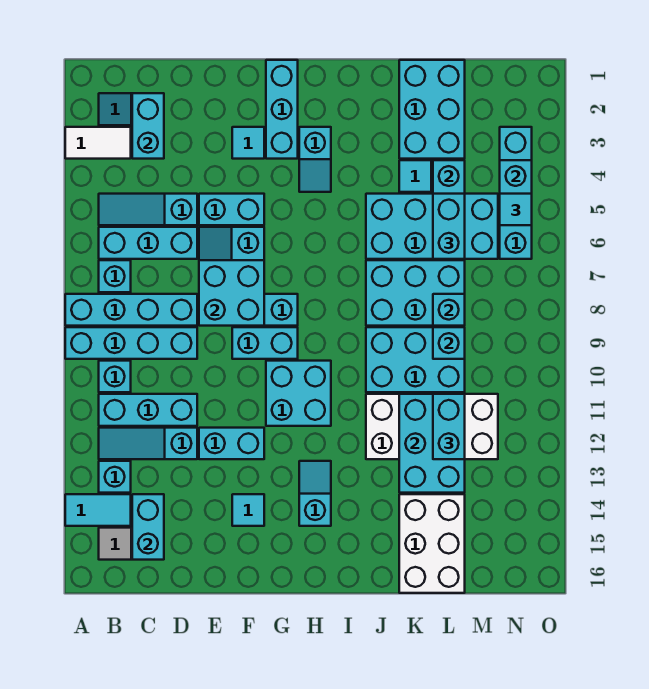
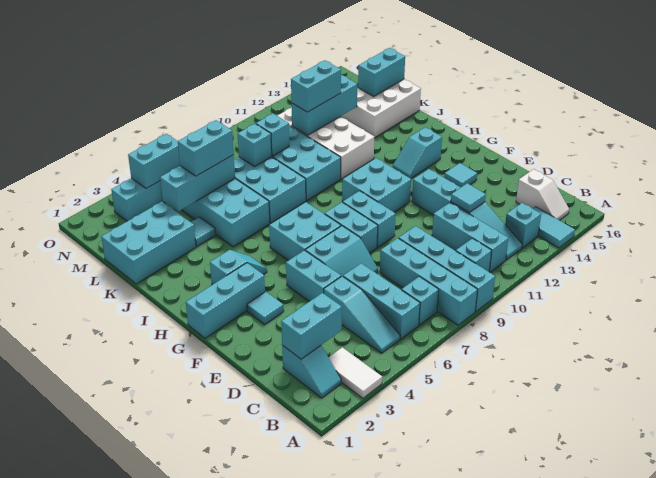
cyan 1x2 brick [132,494,164,560] -> cyan 1x2 brick moved to [358,48,405,96]
cyan 2x2 brick [199,260,264,326] -> cyan 2x2 brick moved to [269,202,341,261]
cyan 2x3 brick [399,394,465,493] -> cyan 1x3 brick [292,75,357,135]
cyan 1x1 tile [500,194,532,225] -> cyan 1x1 tile moved to [451,183,486,212]

